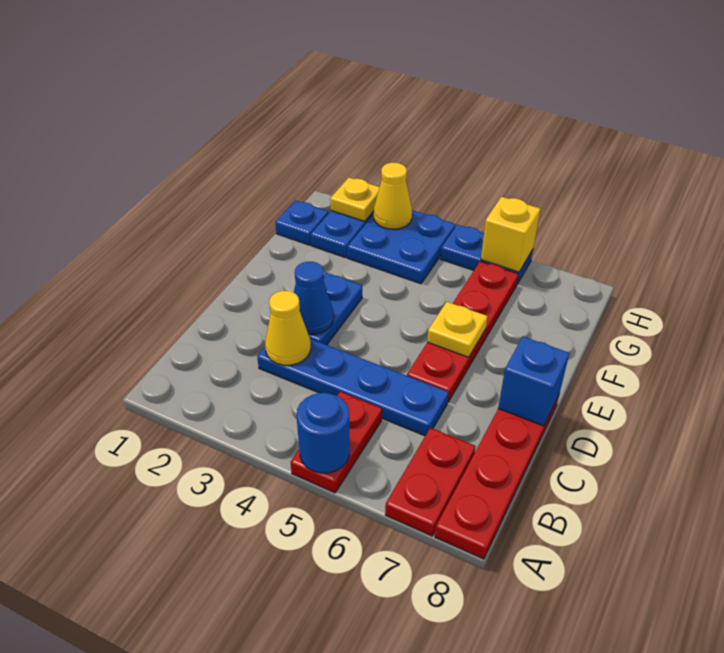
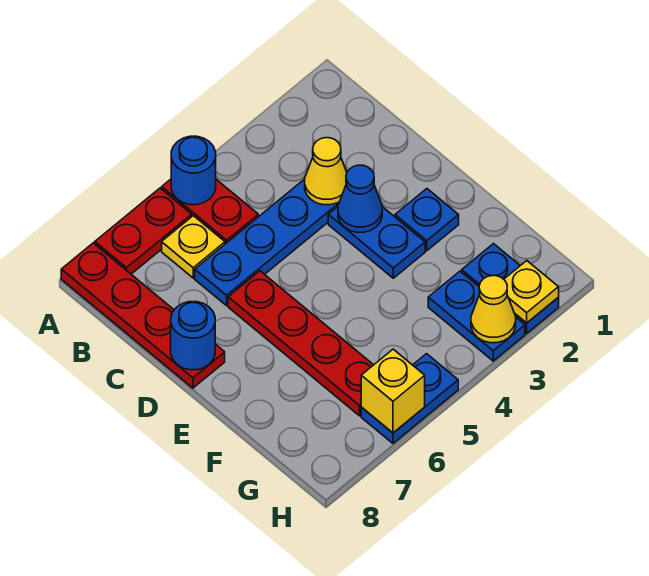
red 1x2 plate [385,428,476,536] -> red 1x2 plate turned to [95,188,192,274]
blue 1x1 brick [498,337,569,426] -> blue 1x1 round brick [171,302,215,370]
yellow 1x1 plate [427,302,488,357] -> yellow 1x1 plate moved to [162,216,225,278]
blue 1x1 plate [275,201,328,245] -> blue 1x1 plate moved to [395,189,459,251]
blue 2x2 plate [347,210,455,284] -> blue 1x2 plate [428,271,525,361]

